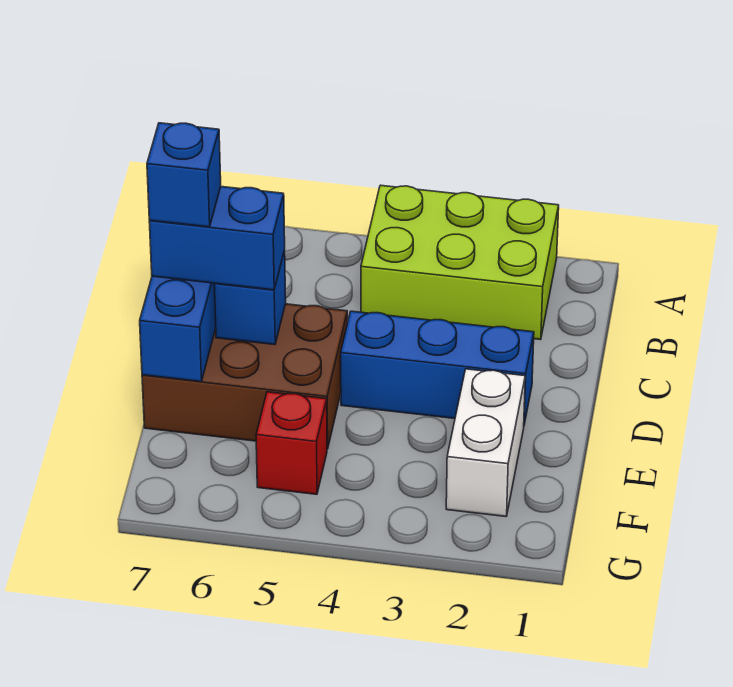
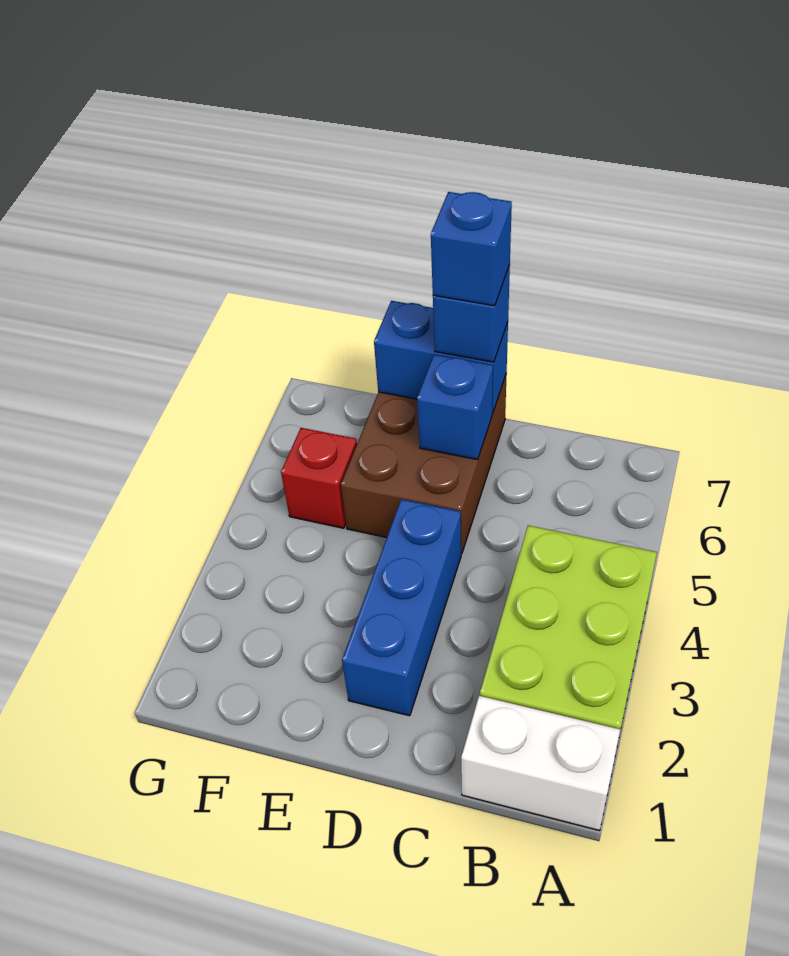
blue 1x2 brick [149,187,285,290] -> blue 1x1 brick [433,265,510,362]
white 1x2 brick [446,369,525,517] -> white 1x2 brick moved to [461,696,620,831]

